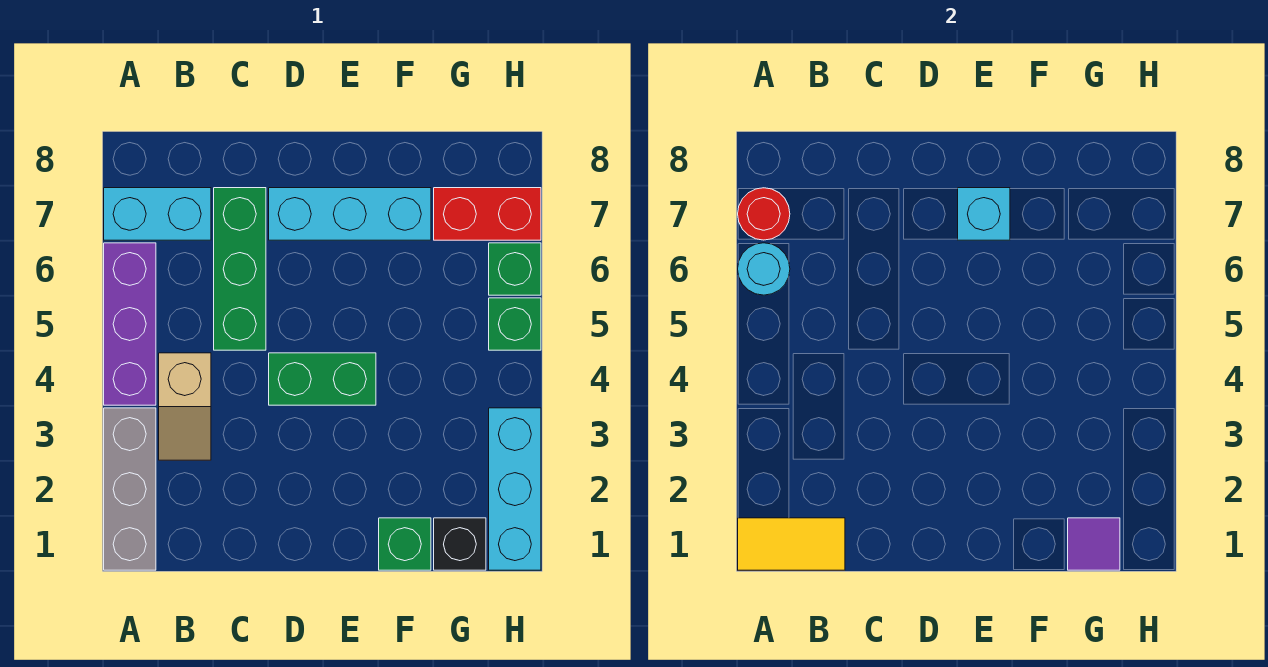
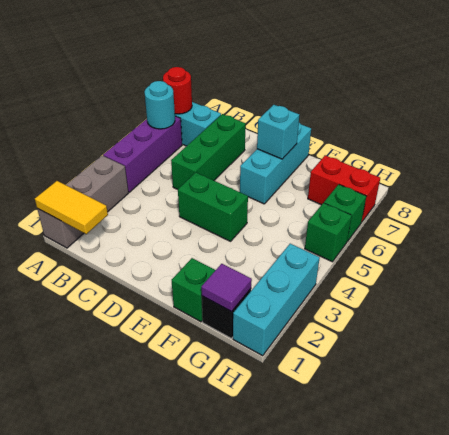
tan 1x2 slope [159,353,211,460] -> none
cyan 1x3 brick [269,188,431,240] -> cyan 1x3 brick turned to [240,123,311,204]

